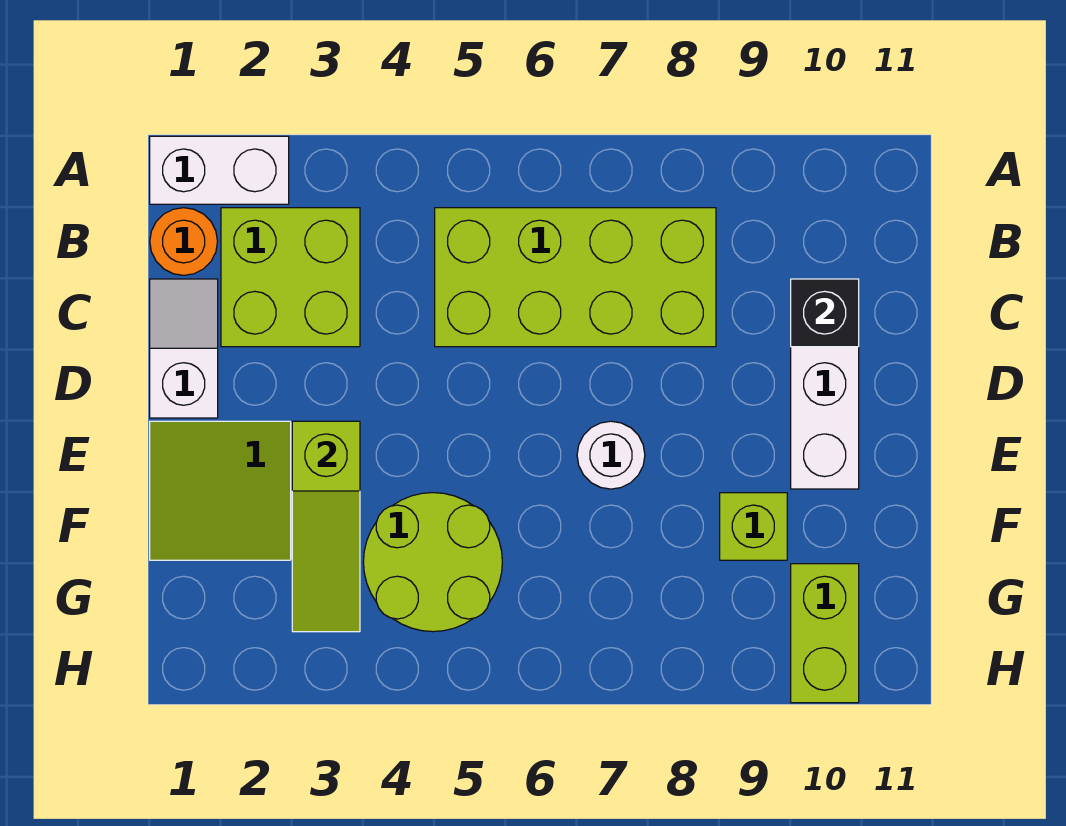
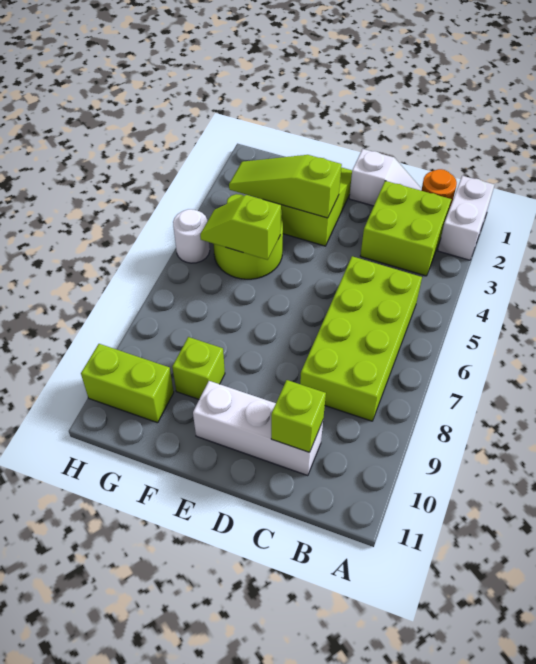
black 1x1 brick [791,279,859,347] -> lime 1x1 brick [271,380,326,452]
white 1x1 round brick [577,421,645,489] -> white 1x1 round brick moved to [173,209,210,263]
none -> lime 1x2 slope [200,195,281,260]

